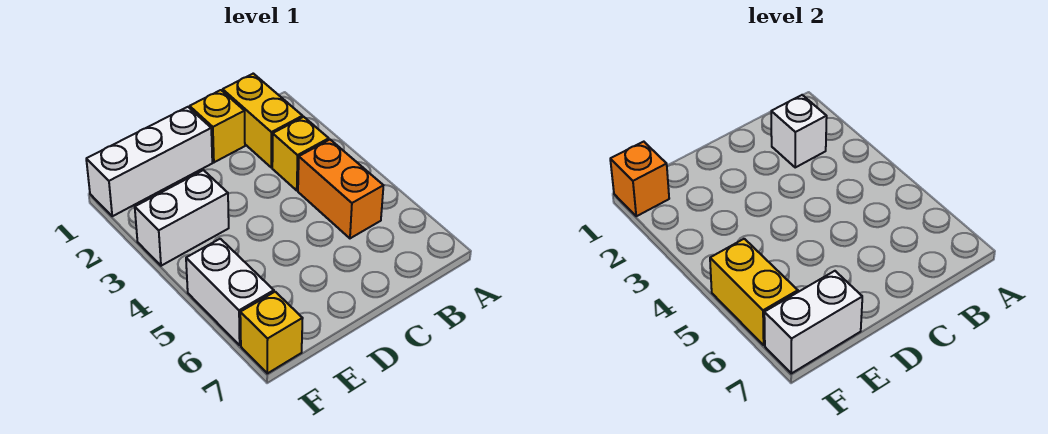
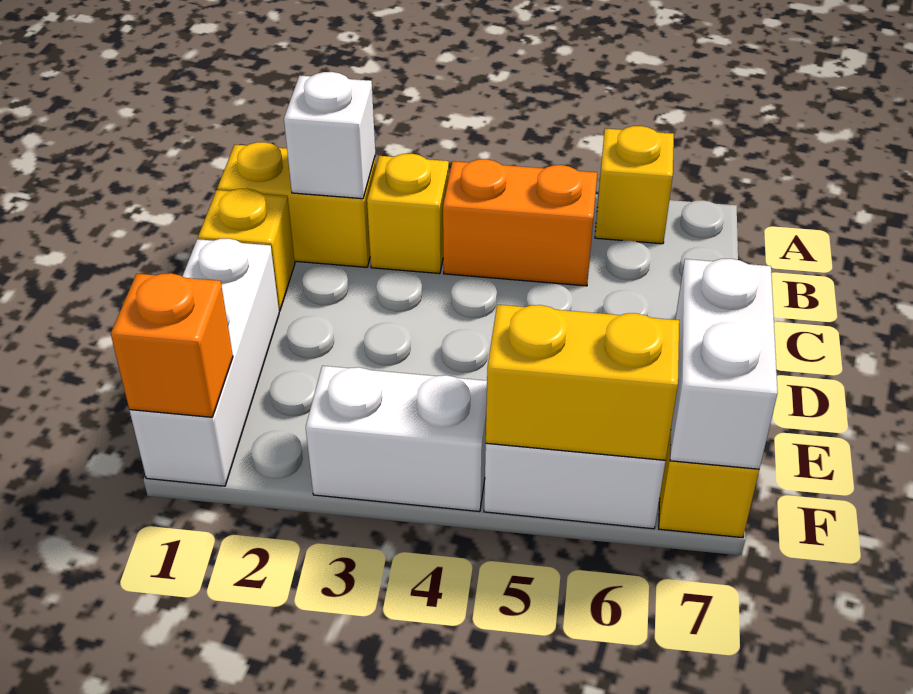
none -> yellow 1x1 brick [595,126,674,244]
white 1x2 brick [135,170,229,266] -> white 1x2 brick turned to [306,366,487,512]

